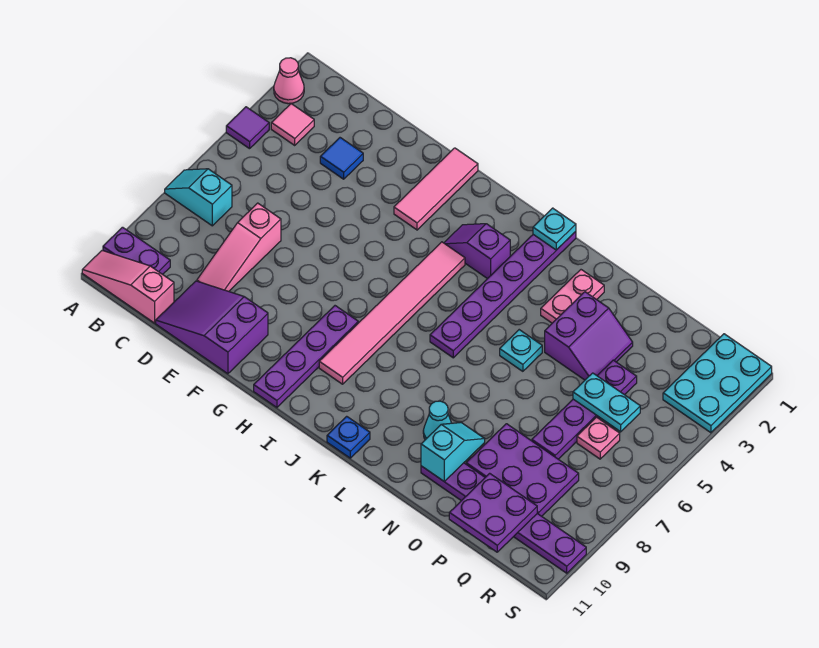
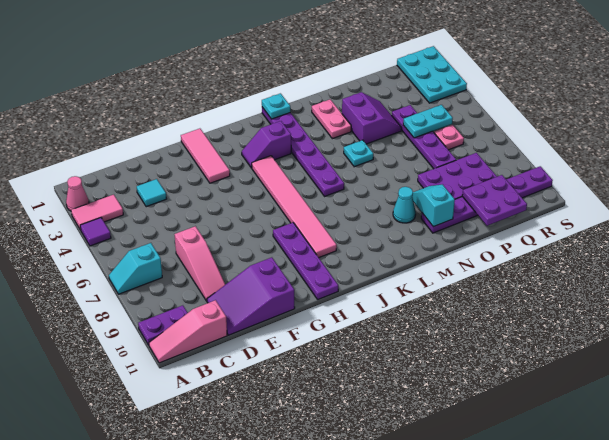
pink 1x1 tile [271,104,314,145] -> pink 1x2 tile [71,195,123,230]
blue 1x1 tile [320,138,363,179] -> cyan 1x1 tile [137,179,167,207]
blue 1x1 plate [327,416,370,458] -> none

